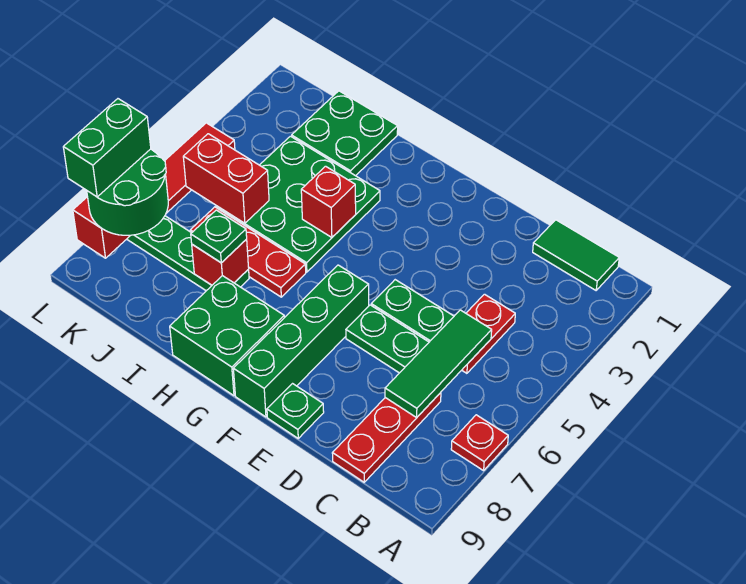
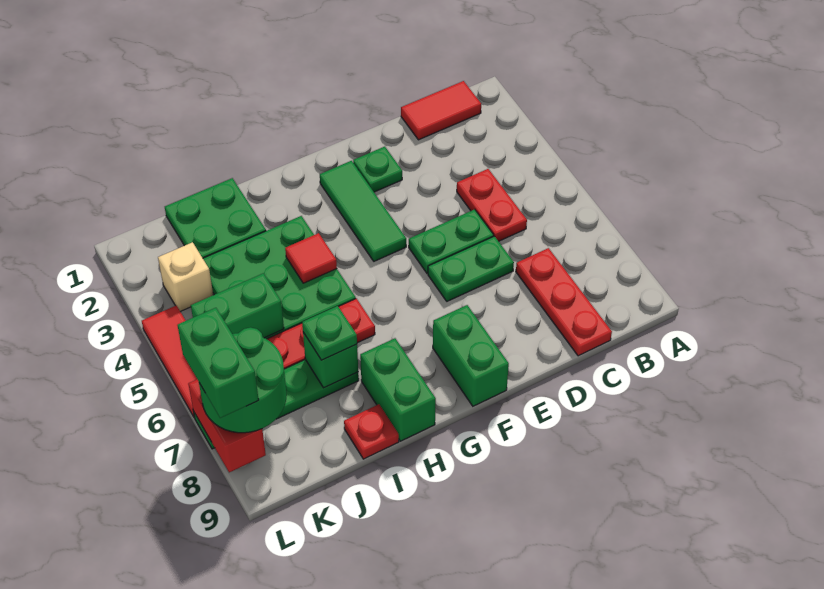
red 1x1 plate [451,415,508,471] -> red 1x1 plate moved to [344,404,399,459]
green 1x2 tile [533,220,619,290] -> red 1x2 tile [401,81,481,140]
green 1x3 tile [385,310,492,417] -> green 1x3 tile moved to [320,161,406,261]
green 1x1 plate [267,384,324,438] -> green 1x1 plate moved to [353,147,402,192]
green 1x4 brick [233,265,369,417] -> green 1x2 brick [433,305,509,406]
green 2x2 brick [170,276,284,396] -> green 1x2 brick [360,338,436,441]
red 1x1 brick [301,166,356,237] -> red 1x1 tile [285,233,337,283]
red 1x1 brick [192,239,249,285] -> green 1x1 brick [303,332,358,388]
red 1x2 brick [183,134,269,223] -> green 1x2 brick [191,273,284,338]
none -> tan 1x1 brick [158,242,213,312]

